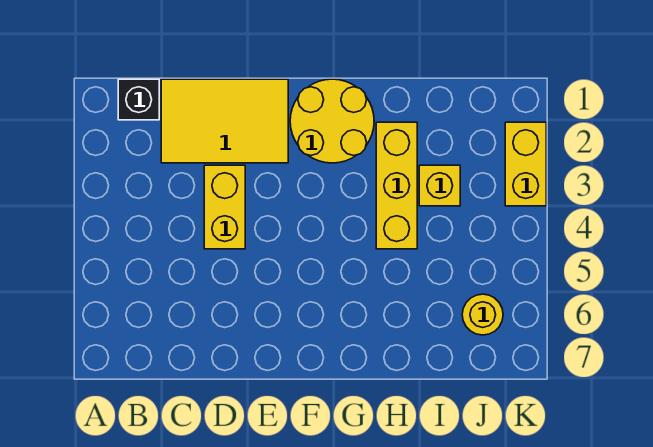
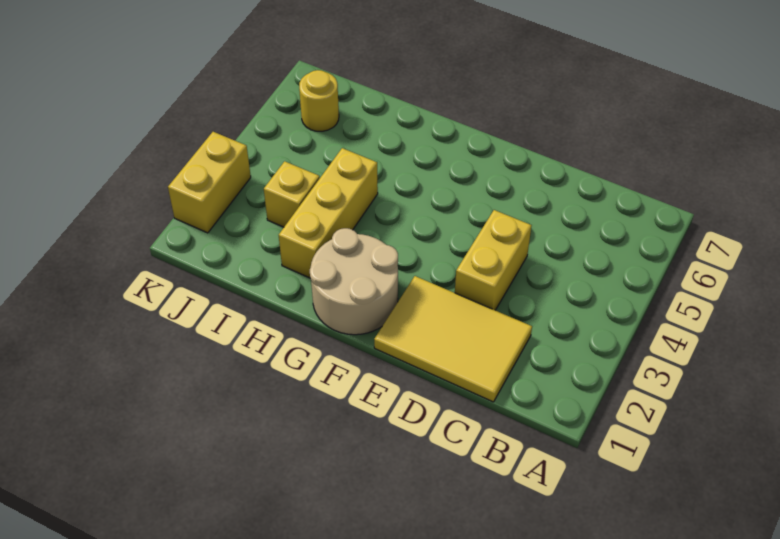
black 1x1 brick [118,79,159,120] -> none
yellow 2x2 round brick [290,79,374,163] -> tan 2x2 round brick [310,228,398,335]

